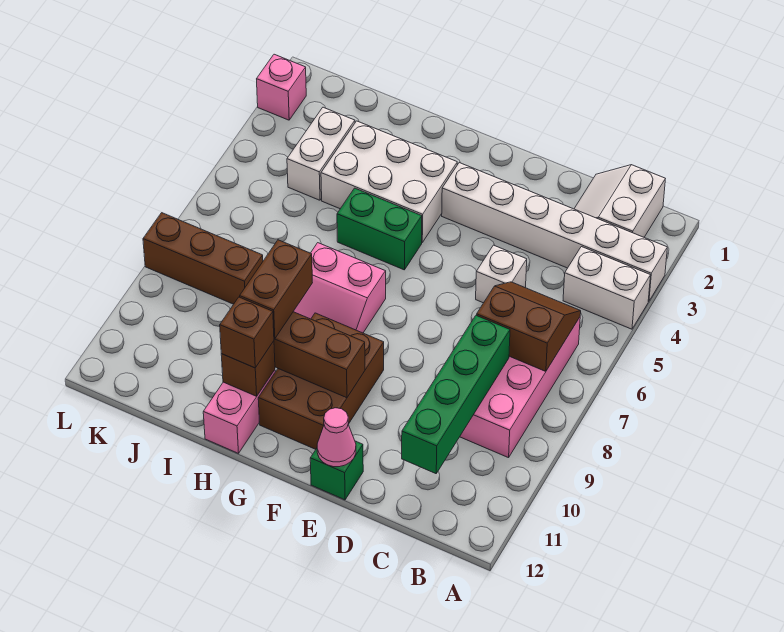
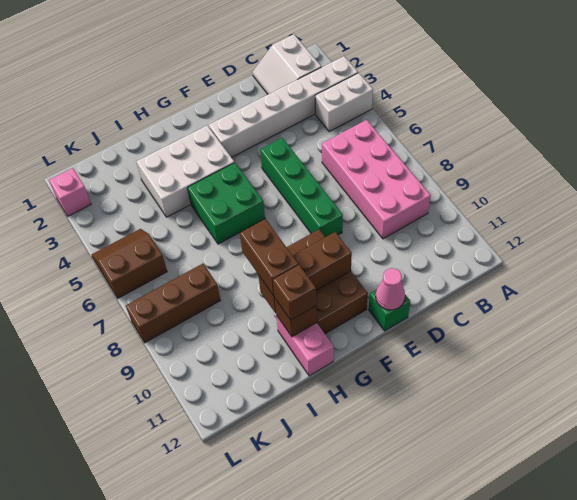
brown 2x2 slope [477,282,581,371] -> brown 2x2 slope moved to [92,229,167,298]
green 1x4 brick [402,315,510,474] -> green 1x4 brick moved to [260,138,343,237]
white 1x1 brick [476,245,527,303] -> none
green 1x2 brick [337,188,422,270] -> green 2x2 brick [188,163,265,244]
pink 2x2 slope [293,243,386,333] -> none
white 1x2 brick [287,107,355,200] -> none

